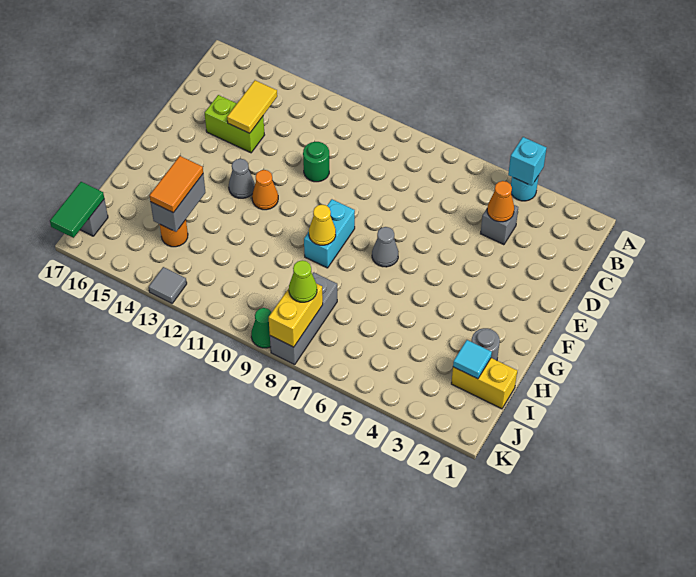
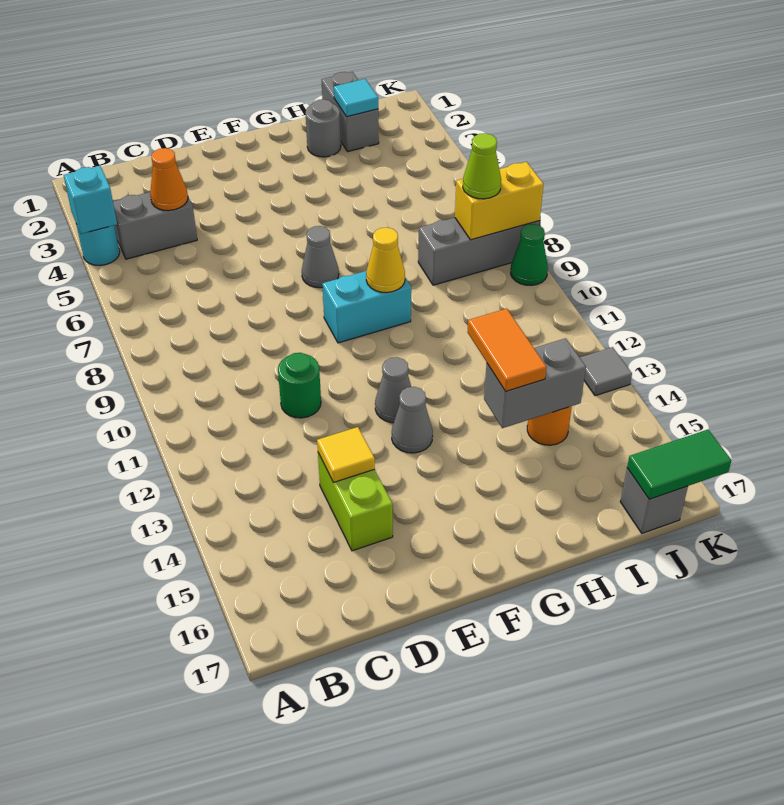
grey 1x1 brick [481,205,518,245] -> grey 1x2 brick [113,192,197,259]
yellow 1x2 tile [227,80,277,133] -> yellow 1x1 tile [317,427,375,482]
orange 1x1 cone [252,170,278,210] -> grey 1x1 cone [375,357,411,423]
orange 1x2 tile [150,156,203,213] -> orange 1x2 tile turned to [468,309,547,391]
yellow 1x2 brick [451,358,517,409] -> grey 1x2 brick [322,72,379,152]

